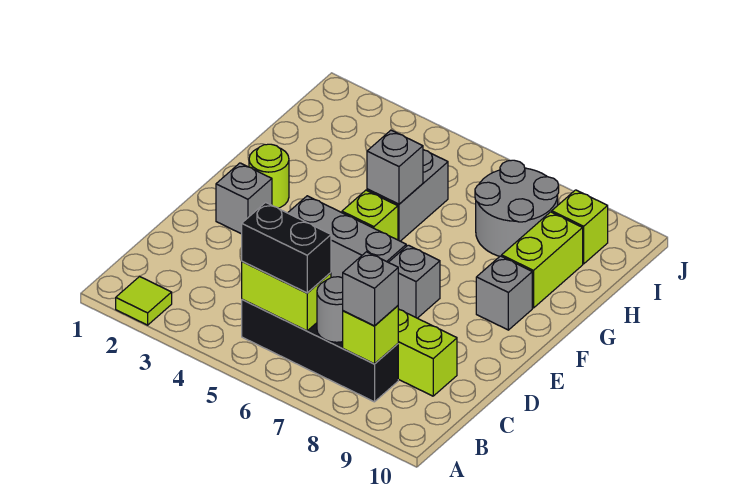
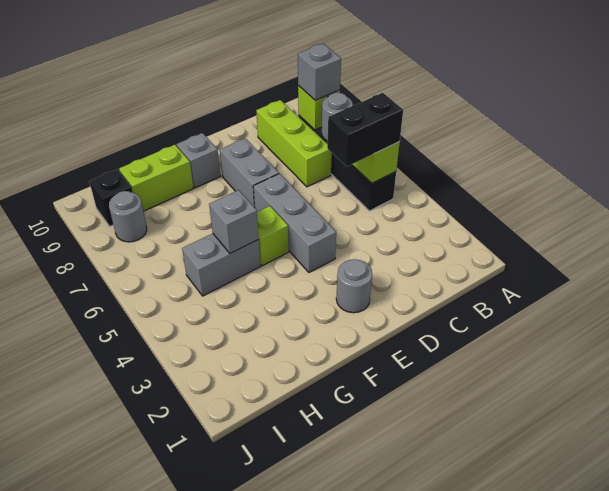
lime 1x1 tile [116,277,172,325] -> none
black 1x2 brick [242,203,331,293] -> black 1x2 brick turned to [327,93,403,166]
grey 1x1 brick [216,163,272,234] -> grey 1x1 round brick [336,259,372,313]
grey 1x1 brick [389,245,440,318] -> grey 1x2 brick [220,138,279,207]
lime 1x1 round brick [249,144,289,208] -> none
grey 2x2 round brick [475,160,559,256] -> grey 1x1 round brick [109,191,147,242]
lime 1x1 brick [552,190,608,264] -> black 1x1 brick [89,169,133,226]

